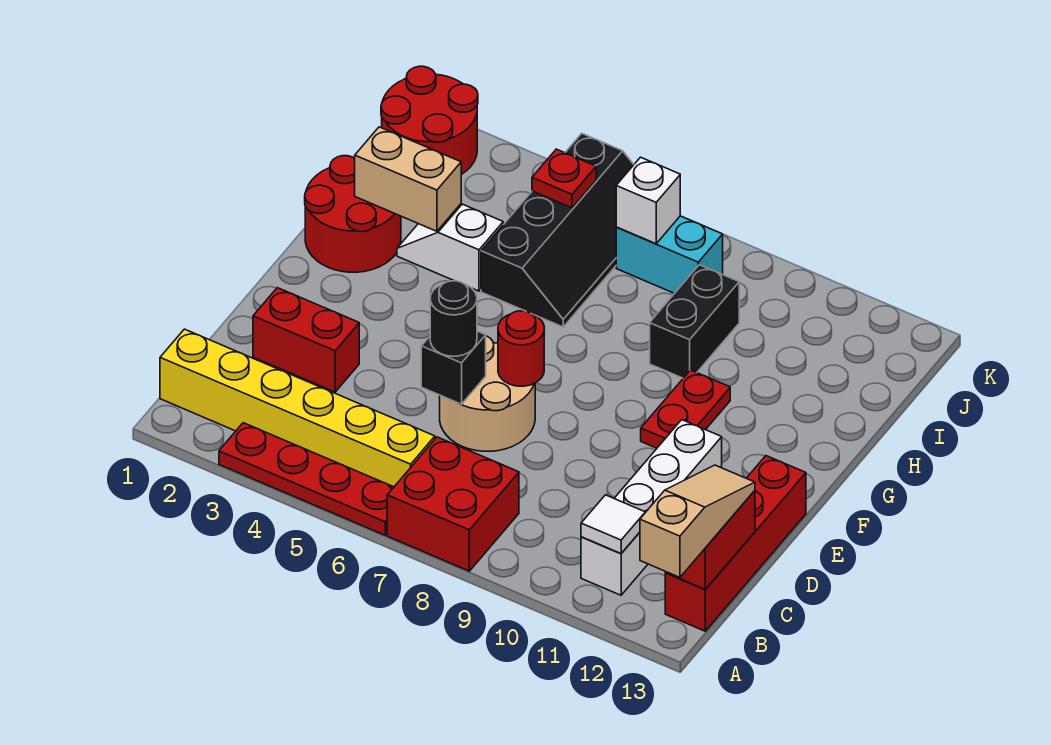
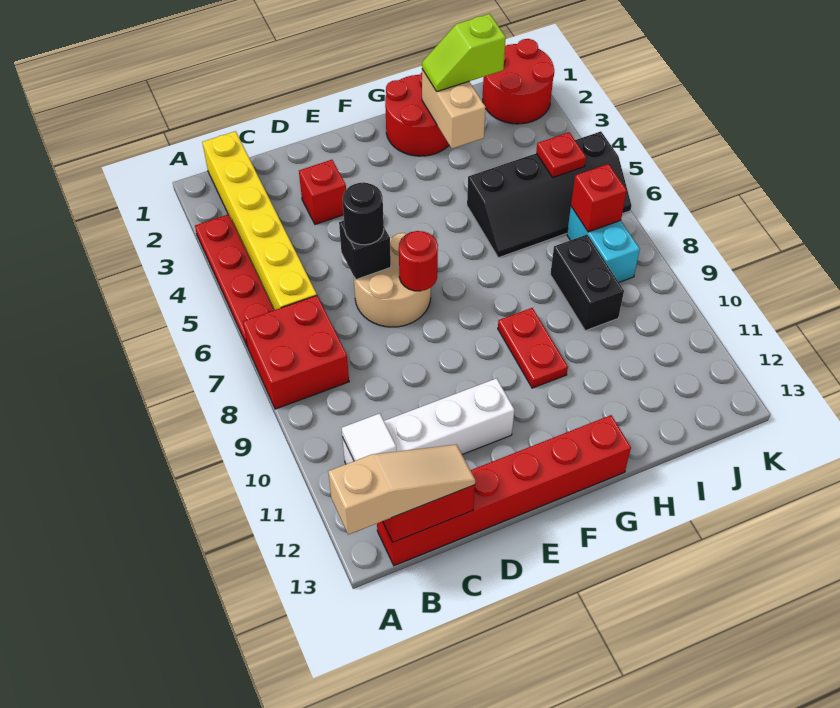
red 1x4 brick [665,456,806,631] -> red 1x6 brick [377,415,631,566]
red 1x2 brick [253,288,359,392] -> red 1x1 brick [299,160,346,224]
red 1x2 plate [641,370,730,448] -> red 1x2 plate turned to [498,308,568,388]
none -> lime 1x2 slope [422,14,506,92]
white 1x2 slope [397,204,503,291] -> none
black 1x2 brick [650,265,739,378] -> black 1x2 brick turned to [550,235,624,331]
white 1x1 brick [616,157,680,244] -> red 1x1 brick [571,164,627,232]

